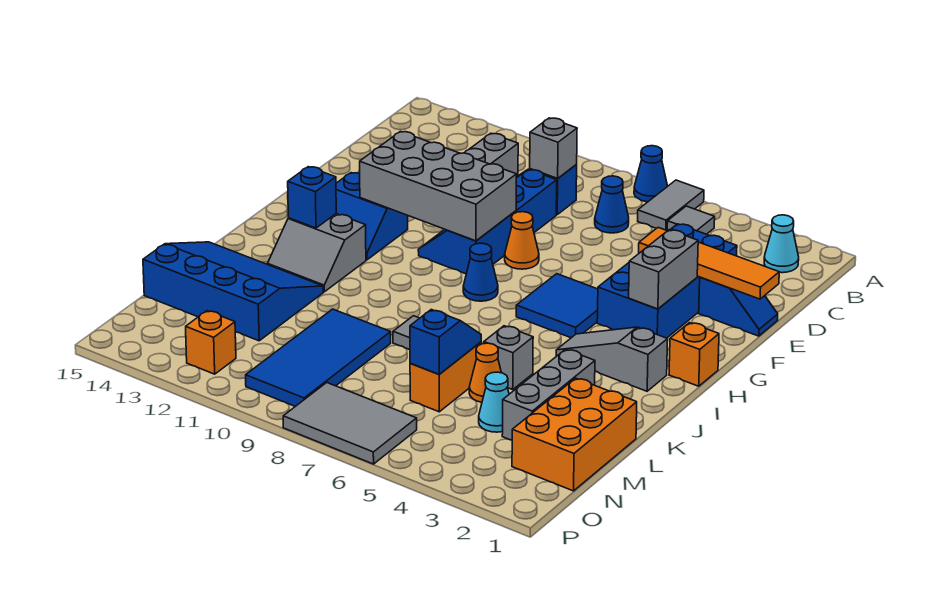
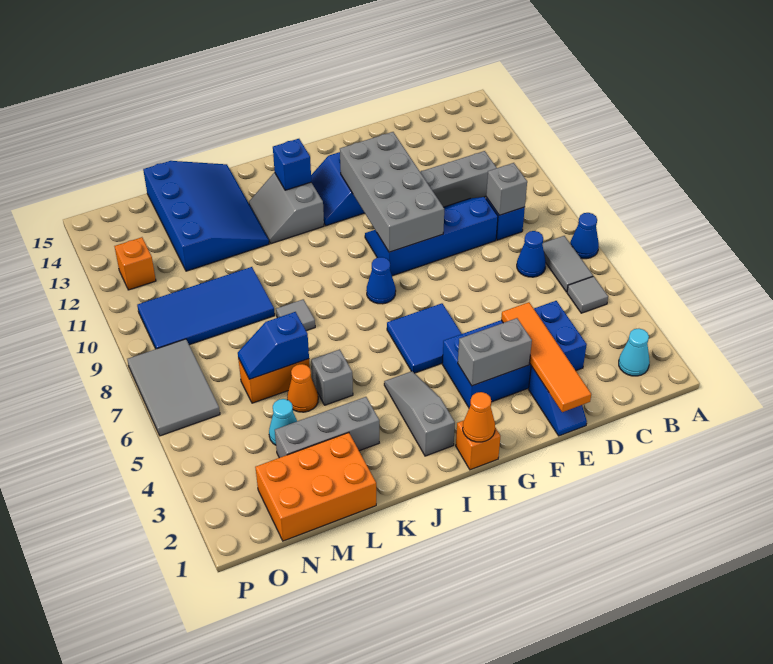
grey 1x2 tile [638,180,704,230] -> grey 1x2 tile turned to [542,236,593,292]
orange 1x1 cone [505,212,539,269] -> orange 1x1 cone moved to [463,392,495,442]
blue 1x2 slope [410,310,481,374] -> blue 1x2 slope turned to [238,312,309,379]

